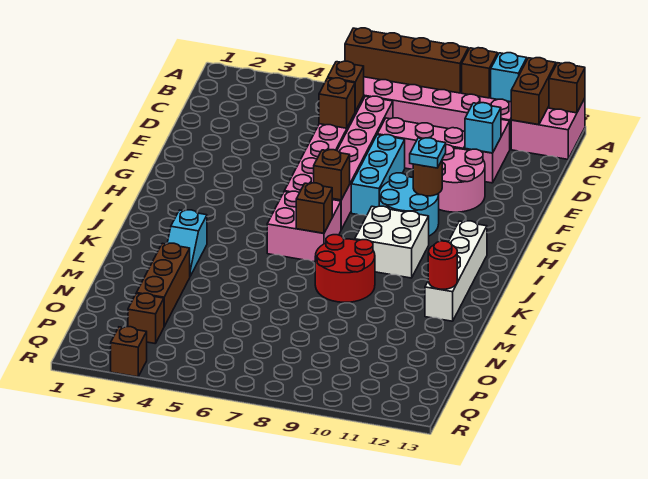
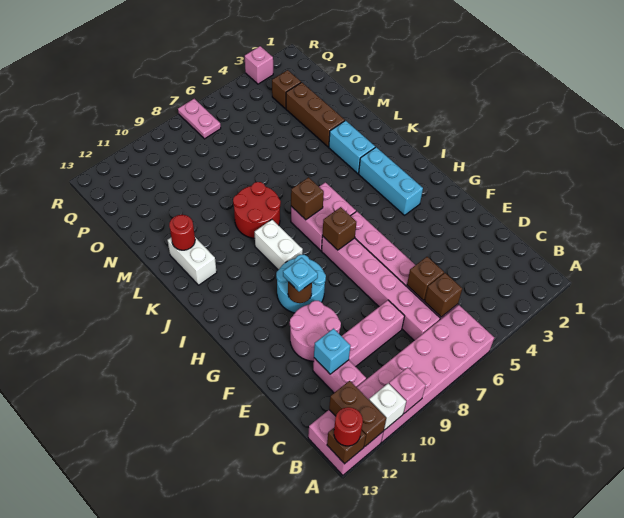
brown 1x4 brick [345,28,468,93] -> none
brown 1x1 brick [462,48,498,98] -> pink 1x1 brick [389,367,426,413]
cyan 1x1 brick [491,53,527,102] -> white 1x1 brick [369,383,406,430]
none -> red 1x1 round brick [334,407,363,446]
cyan 1x3 brick [351,135,405,216] -> cyan 1x3 brick moved to [359,147,423,215]
white 2x2 brick [355,206,429,278] -> white 1x2 brick [255,220,303,270]
white 1x4 brick [425,221,487,321] -> white 1x2 brick [168,237,217,285]
cyan 1x2 slope [167,210,207,276] -> cyan 1x2 brick [329,121,375,174]
none -> pink 1x2 plate [178,99,221,139]
brown 1x1 brick [111,327,147,377] -> pink 1x1 brick [245,46,273,84]

